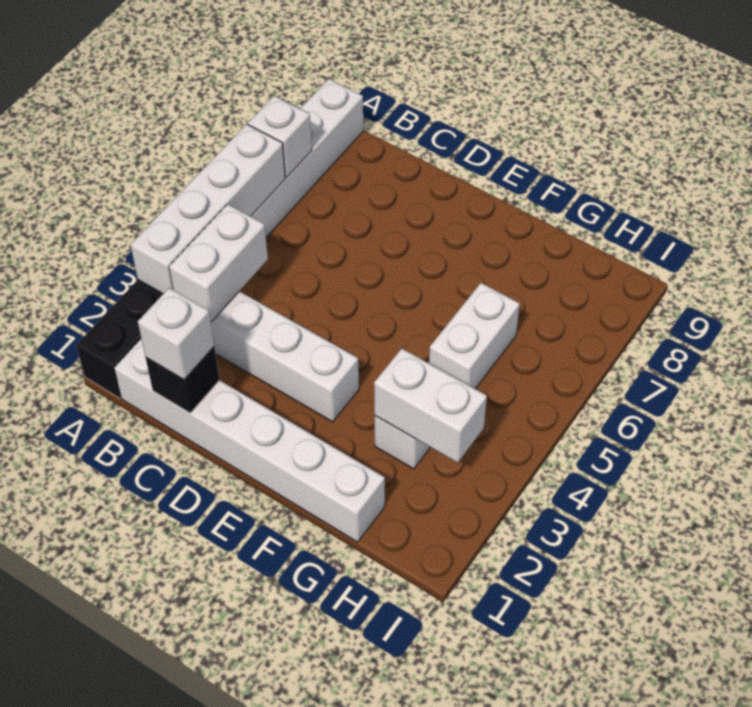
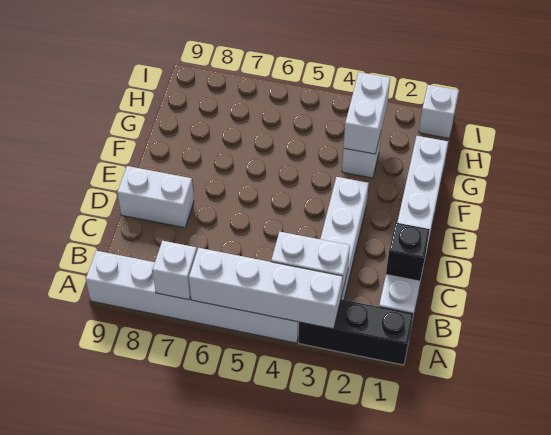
white 1x1 brick [138,288,214,380] -> white 1x1 brick moved to [419,85,459,138]
white 1x2 brick [429,283,520,389] -> white 1x2 brick moved to [117,166,194,228]

